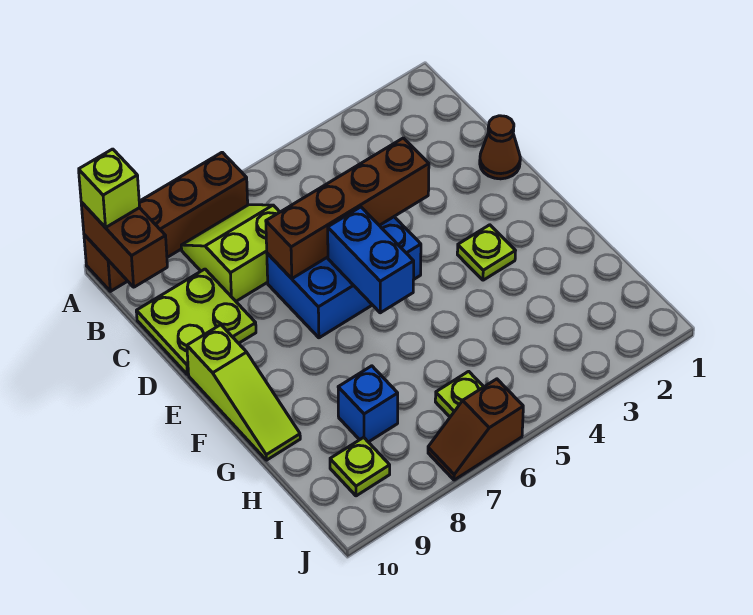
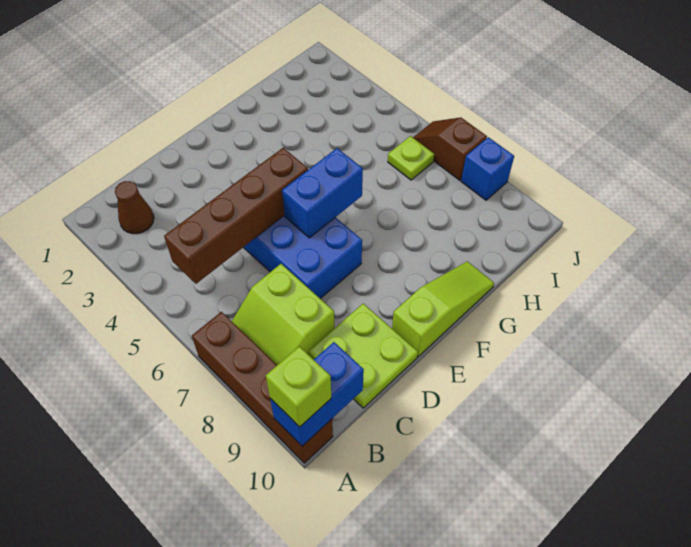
brown 1x2 brick [81,202,167,287] -> blue 1x2 brick [270,342,364,446]
brown 1x1 cone [480,116,520,179] -> brown 1x1 cone moved to [115,181,154,234]
brown 1x4 brick [266,138,429,278] -> brown 1x4 brick turned to [164,148,308,284]
lime 1x1 plate [457,225,515,280] -> none
blue 1x1 brick [338,366,398,442] -> blue 1x1 brick moved to [461,137,514,200]
lime 1x1 plate [330,437,390,496] -> none
brown 1x2 slope [428,379,523,480] -> brown 1x2 slope turned to [413,118,487,180]

